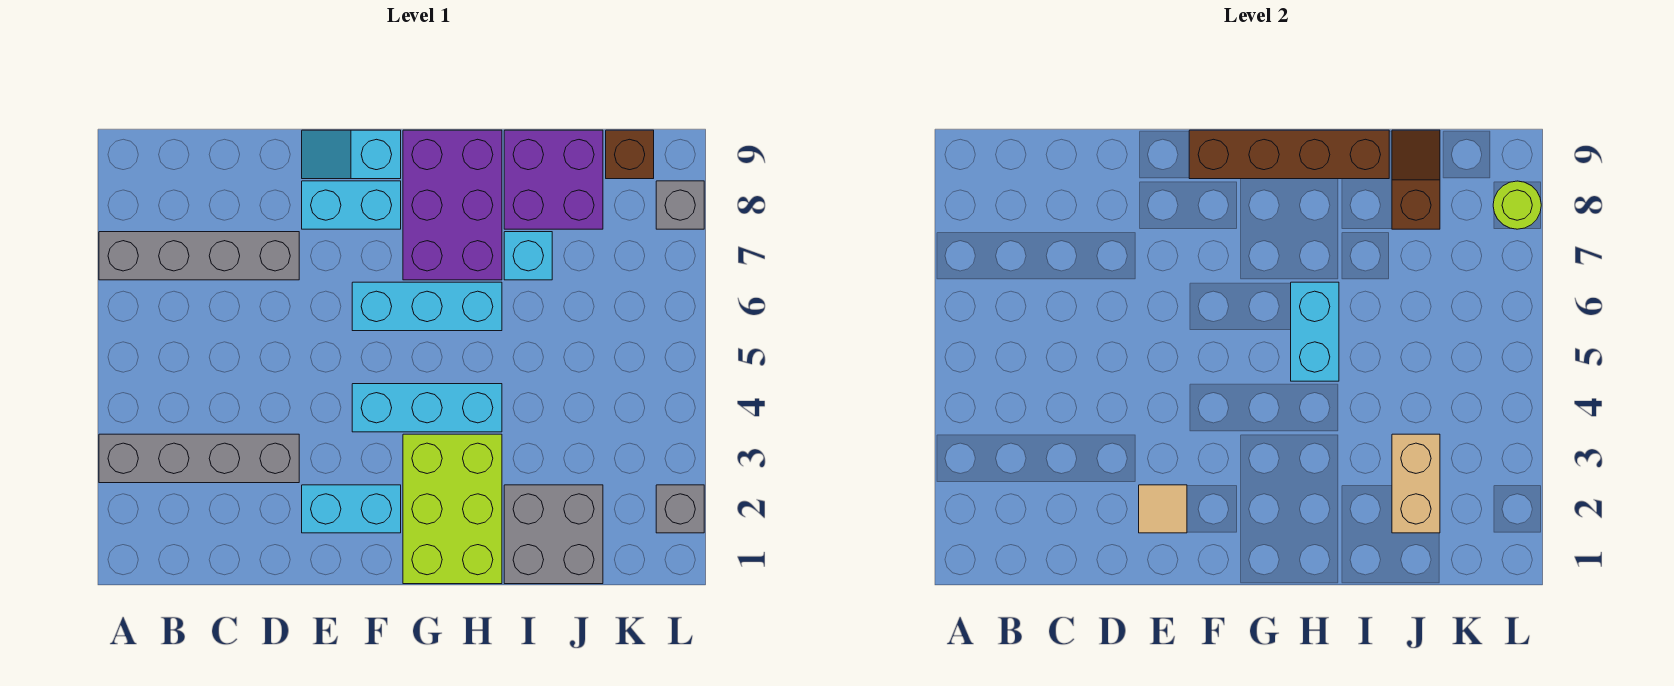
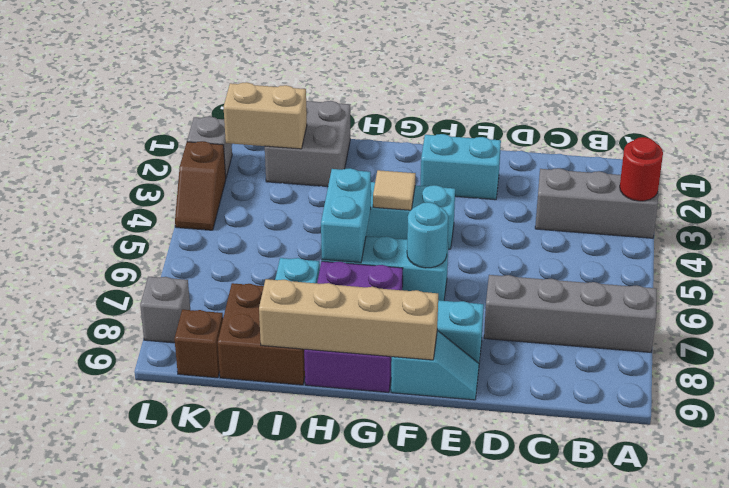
grey 1x4 brick [99,434,299,483] -> grey 1x3 brick [535,168,658,238]
none -> red 1x1 round brick [620,137,663,201]
tan 1x1 tile [1139,485,1187,533] -> tan 1x1 tile moved to [373,170,416,210]
none -> cyan 1x1 round brick [407,202,448,268]
brown 1x4 brick [1189,130,1389,179] -> tan 1x4 brick [259,279,438,360]
lime 2x3 brick [403,434,502,584] -> none
purple 2x2 brick [504,130,603,229] -> brown 2x2 brick [218,283,305,385]
tan 1x2 brick [1392,434,1440,533] -> tan 1x2 brick turned to [224,82,307,149]
brown 1x2 slope [1392,130,1440,229] -> brown 1x2 slope moved to [175,141,226,230]
lime 1x1 round brick [1493,181,1541,229] -> none

